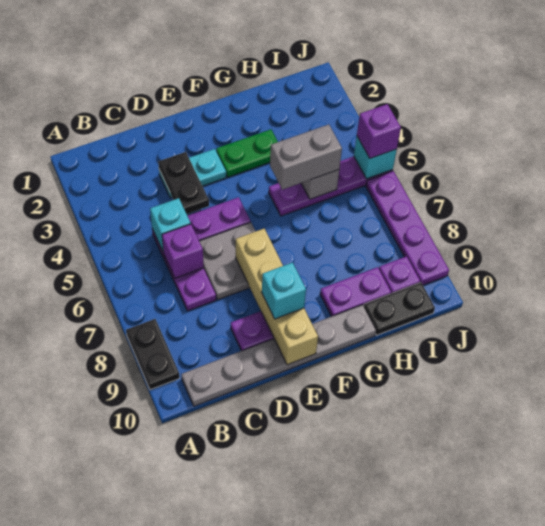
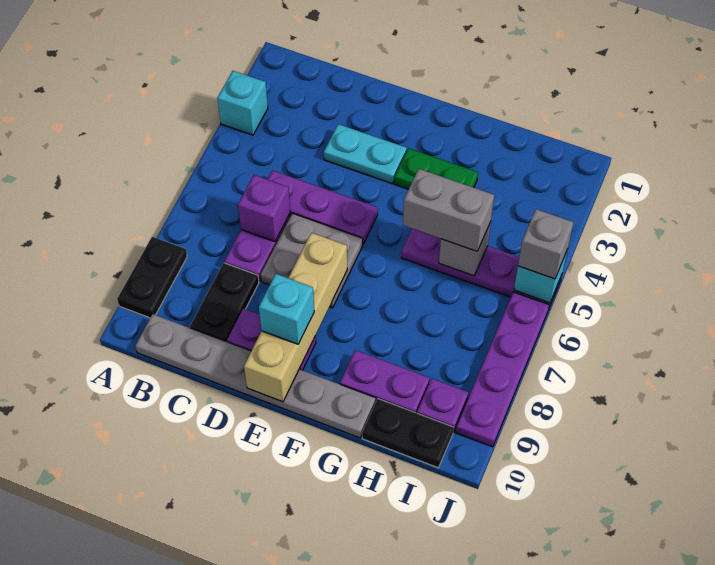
cyan 1x1 brick [150,198,191,251] -> cyan 1x1 brick moved to [217,71,268,135]
black 1x2 plate [158,152,209,214] -> black 1x2 plate moved to [190,263,259,342]
purple 1x1 brick [357,104,401,158] -> grey 1x1 brick [518,209,573,279]

